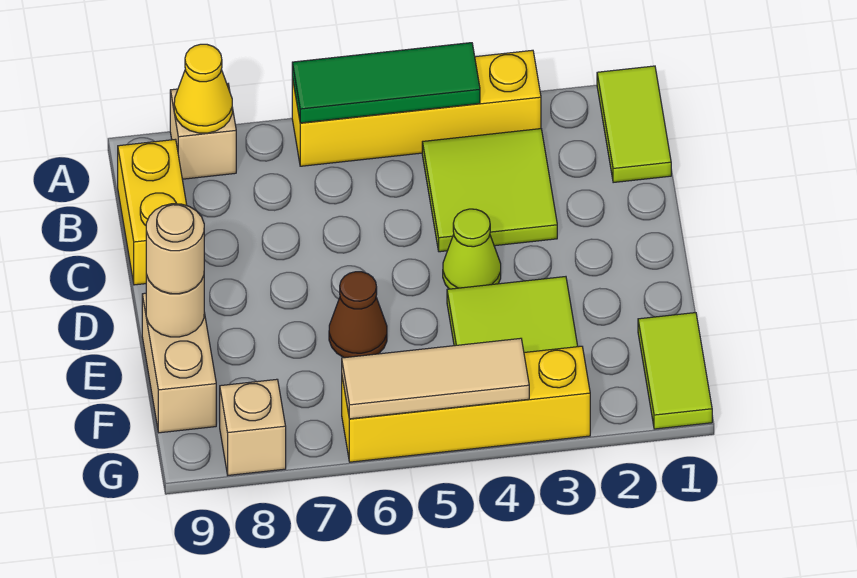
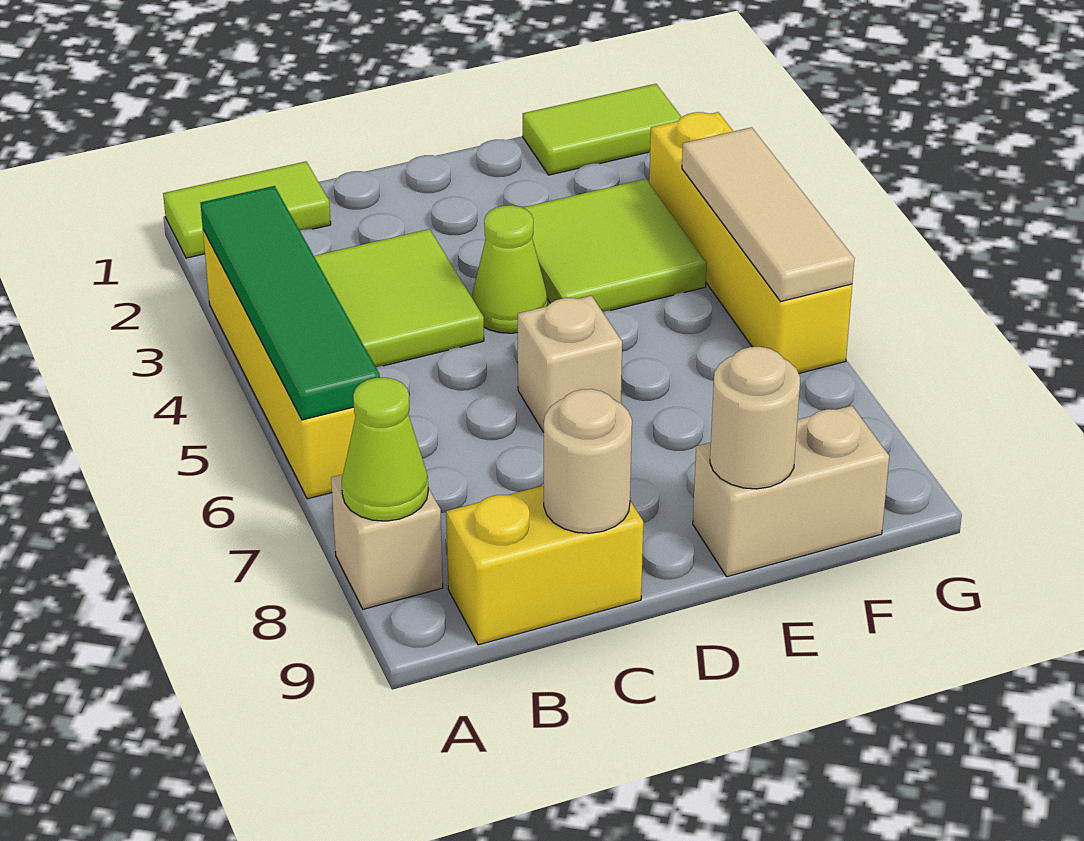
green 1x3 tile [292,43,480,123] -> green 1x4 tile [200,186,380,420]
yellow 1x1 cone [174,44,232,133] -> lime 1x1 cone [342,378,428,521]
brown 1x1 cone [329,272,387,358] -> none
tan 1x1 round brick [146,204,204,294] -> tan 1x1 round brick moved to [544,389,632,533]
tan 1x1 brick [220,379,286,475] -> tan 1x1 brick moved to [518,296,622,432]

